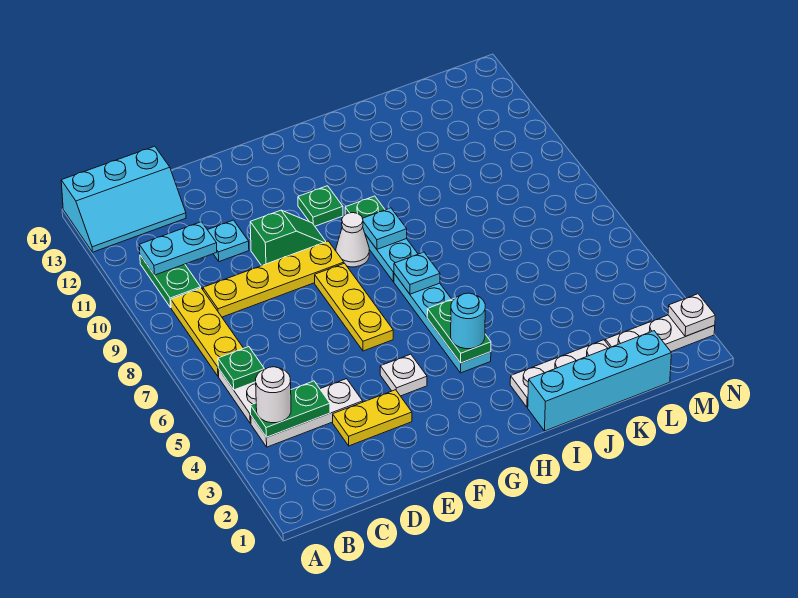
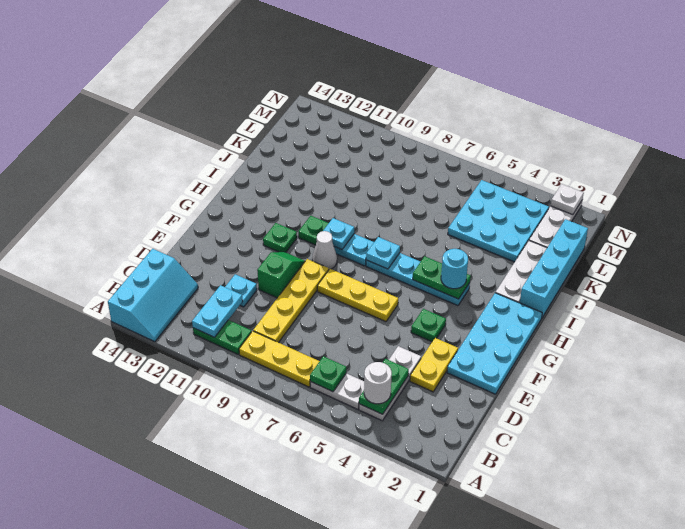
none -> cyan 2x4 plate [447,293,542,394]
white 1x1 plate [380,354,427,396] -> green 1x1 plate [411,309,446,342]
none -> cyan 3x3 plate [448,180,549,262]

